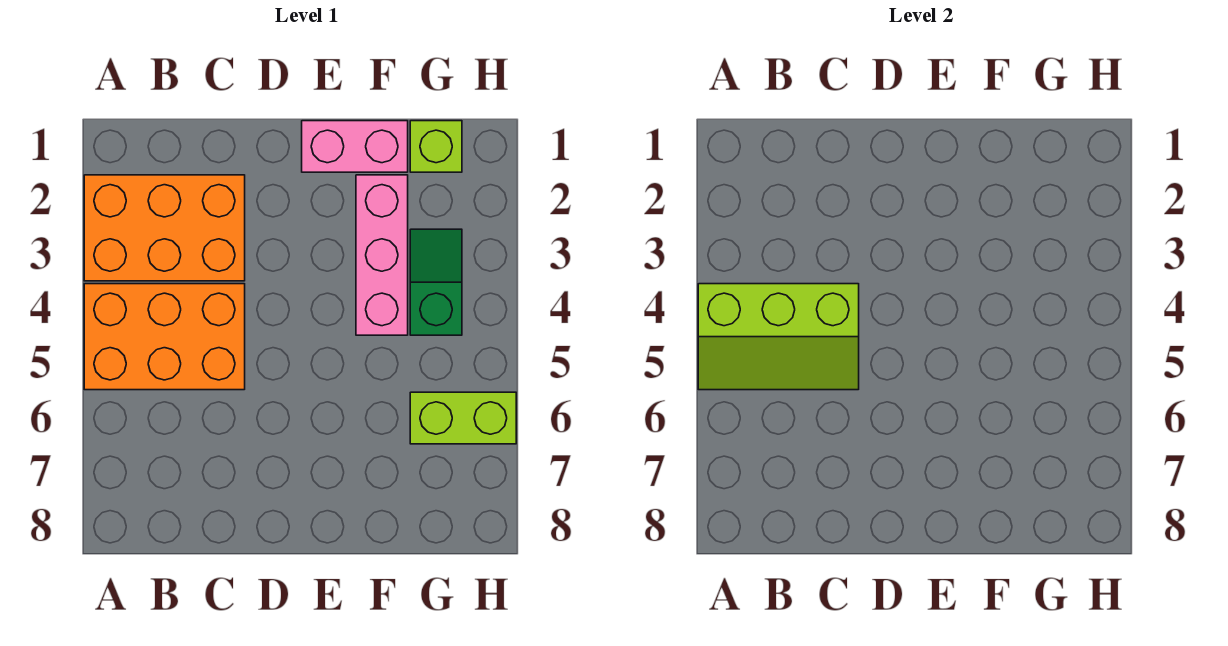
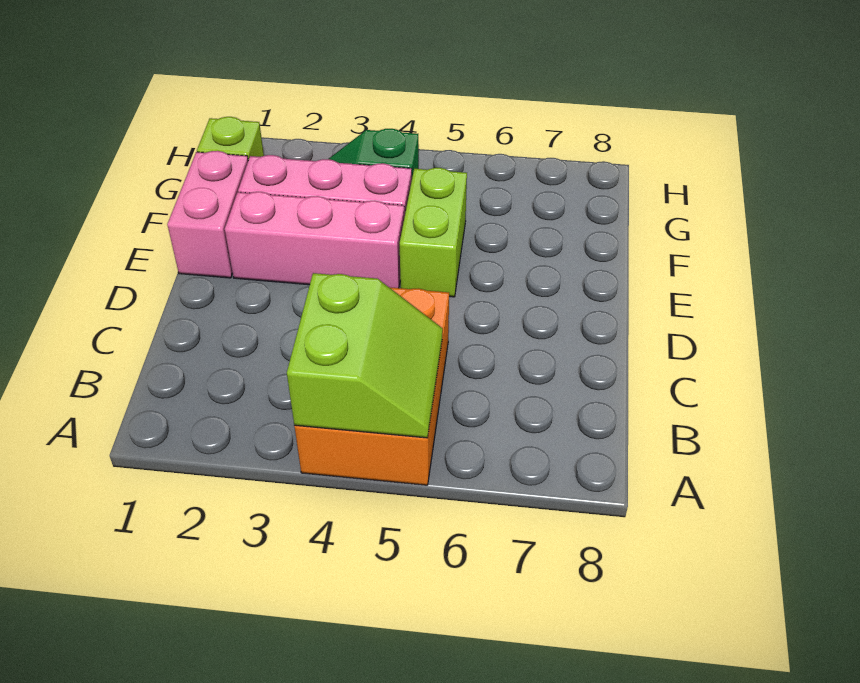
orange 2x3 brick [84,175,245,281] -> none
lime 2x3 slope [698,284,859,390] -> lime 2x2 slope [287,273,443,438]
none -> pink 1x3 brick [225,192,404,288]
lime 1x2 brick [410,392,516,444] -> lime 1x2 brick moved to [400,168,467,297]

